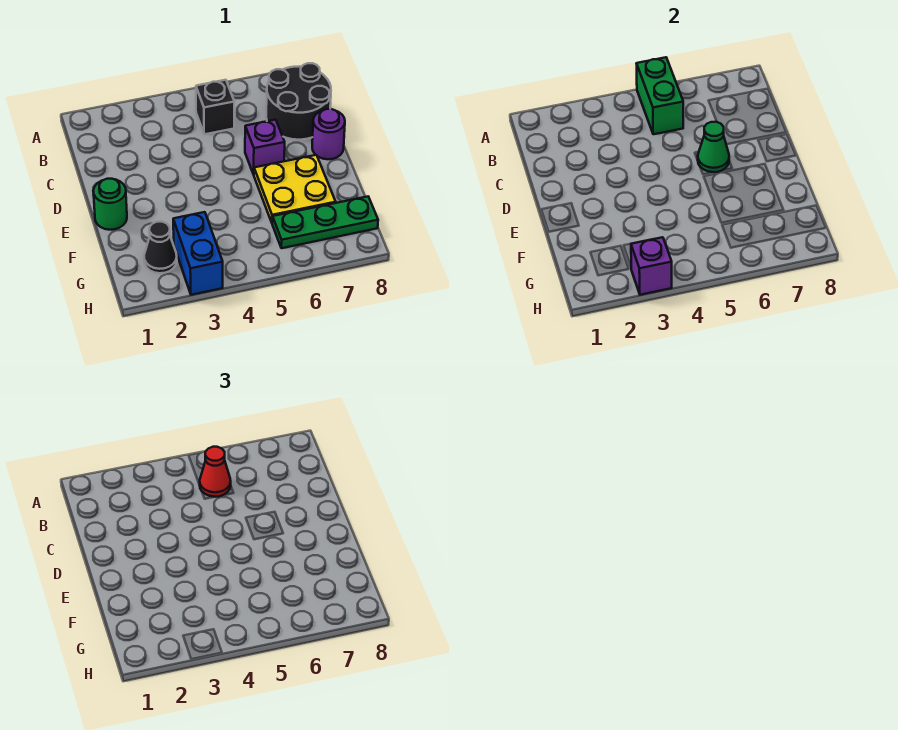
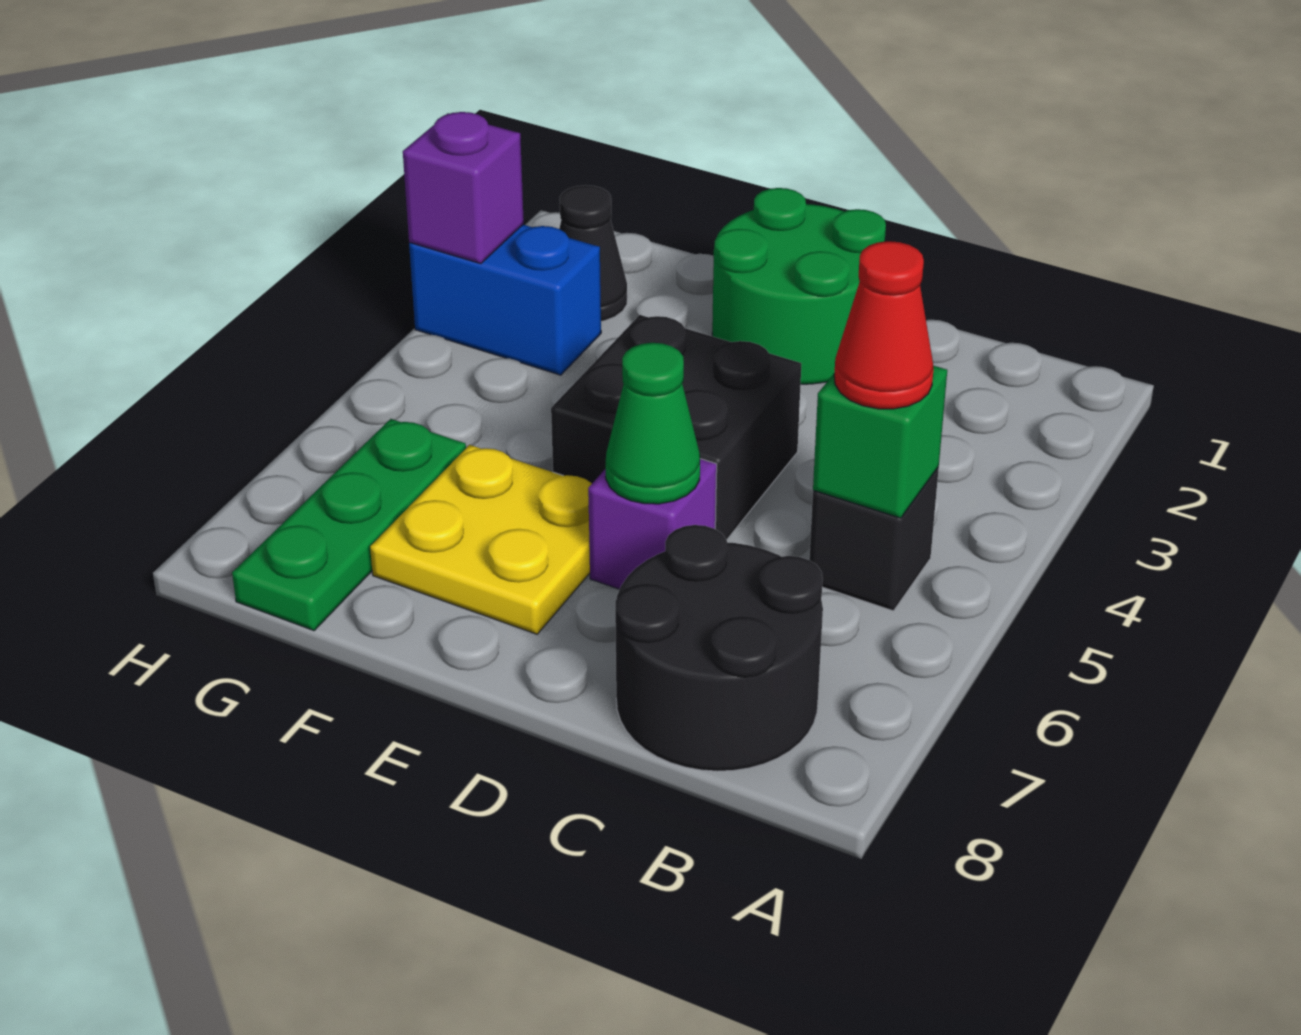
green 1x2 brick [636,57,683,134] -> green 1x1 brick [813,366,947,518]
none -> black 2x2 brick [551,315,801,540]
purple 1x1 round brick [312,109,345,159] -> none
green 1x1 round brick [93,179,127,230] -> green 2x2 round brick [712,188,886,384]

